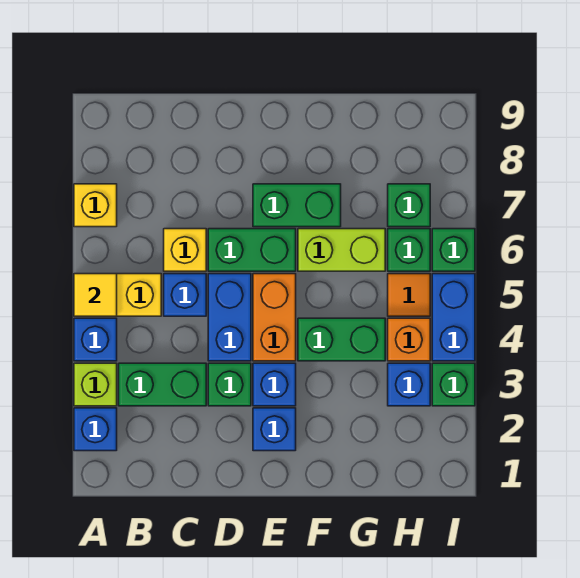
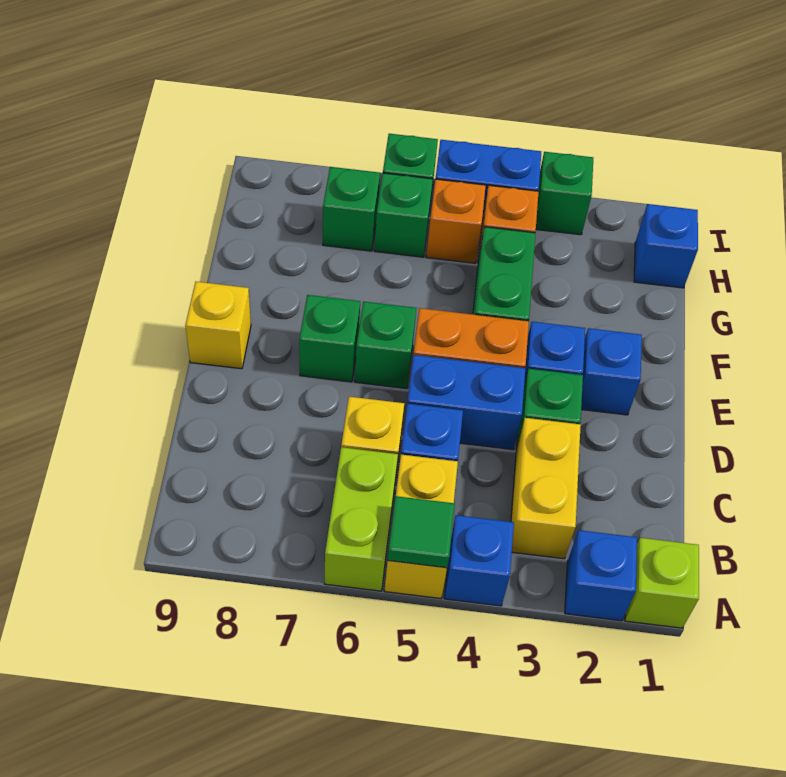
lime 1x1 brick [74,363,117,406] -> lime 1x1 brick moved to [625,538,699,628]
yellow 1x1 tile [74,274,117,316] -> green 1x1 tile [388,496,455,568]
yellow 1x1 brick [74,184,117,227] -> yellow 1x1 brick moved to [185,282,251,369]
green 1x2 brick [119,363,206,406] -> yellow 1x2 brick [511,418,581,559]
green 1x2 brick [208,229,296,271] -> green 1x1 brick [355,301,416,389]
green 1x2 brick [253,184,341,227] -> green 1x1 brick [299,295,360,382]
lime 1x2 brick [298,229,385,271] -> lime 1x2 brick moved to [324,447,398,591]
blue 1x1 brick [388,363,430,406] -> blue 1x1 brick moved to [634,204,698,288]
orange 1x1 tile [388,274,430,316] -> orange 1x1 brick [426,179,486,263]

